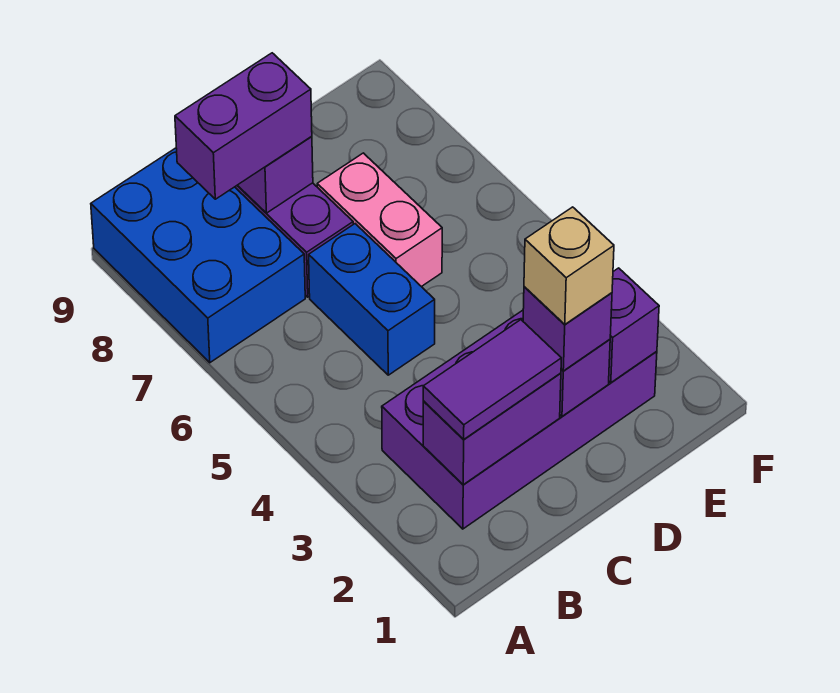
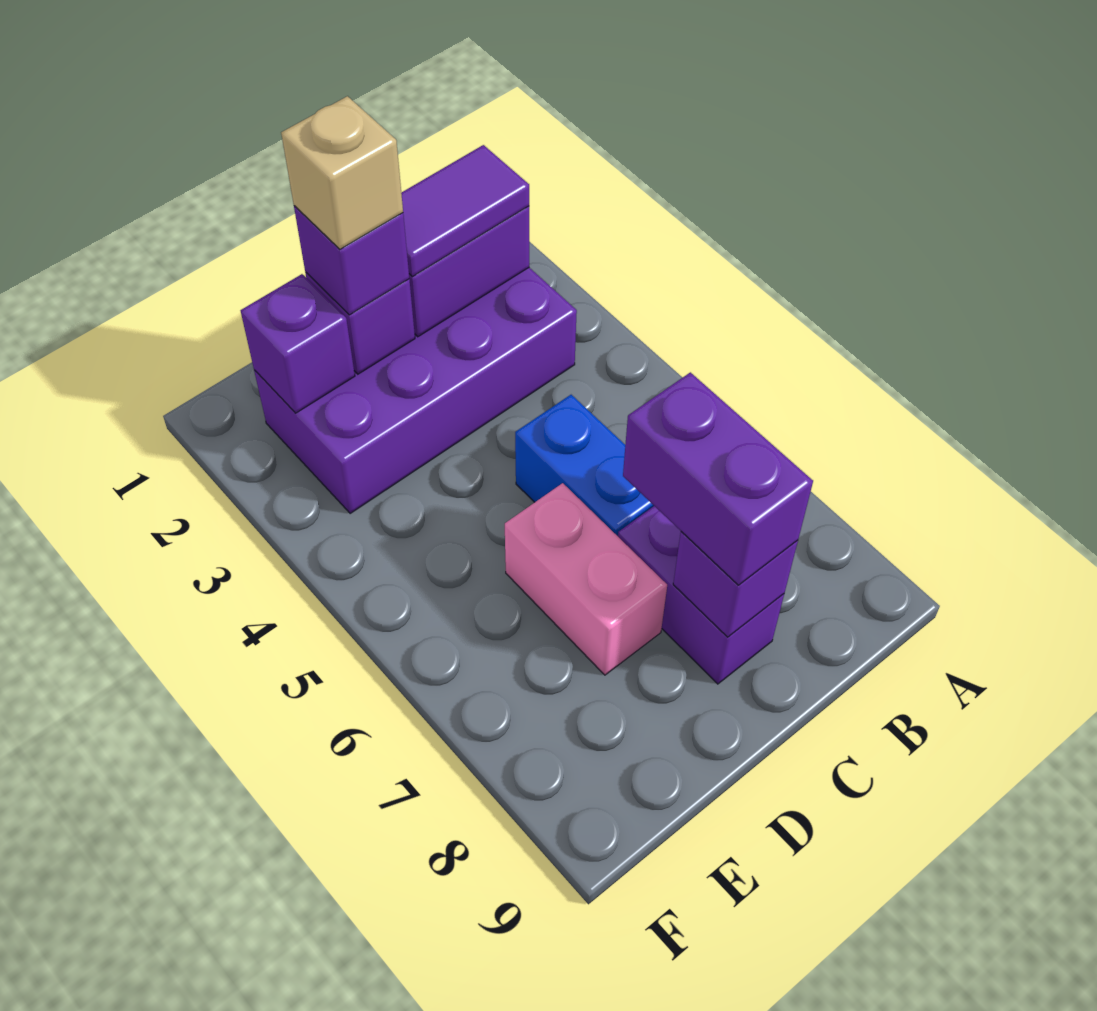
blue 2x3 brick [91,148,305,363] -> none
purple 1x2 brick [175,53,312,199] -> purple 1x2 brick turned to [623,372,813,585]

